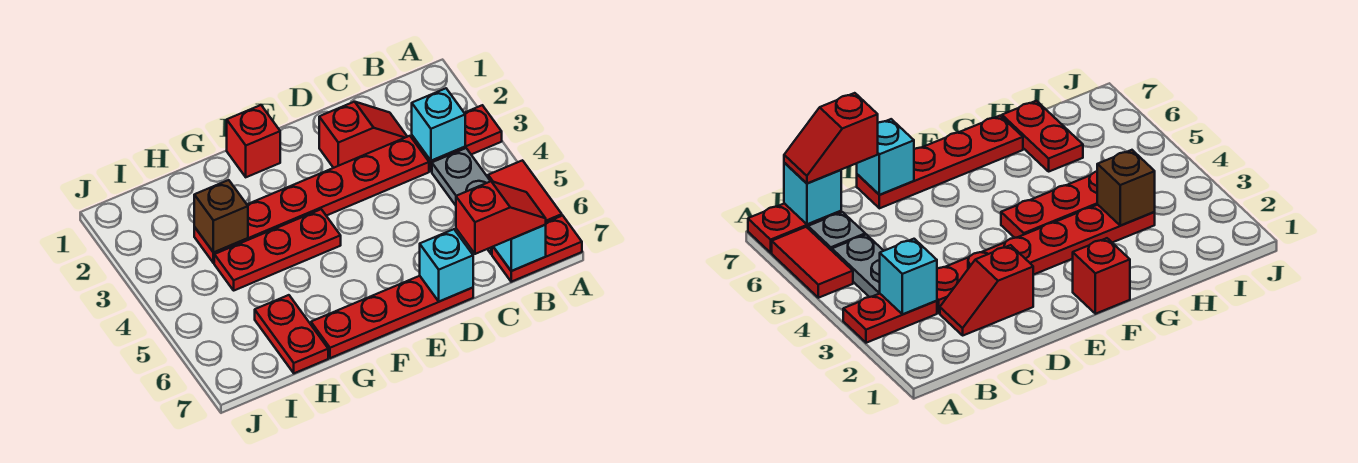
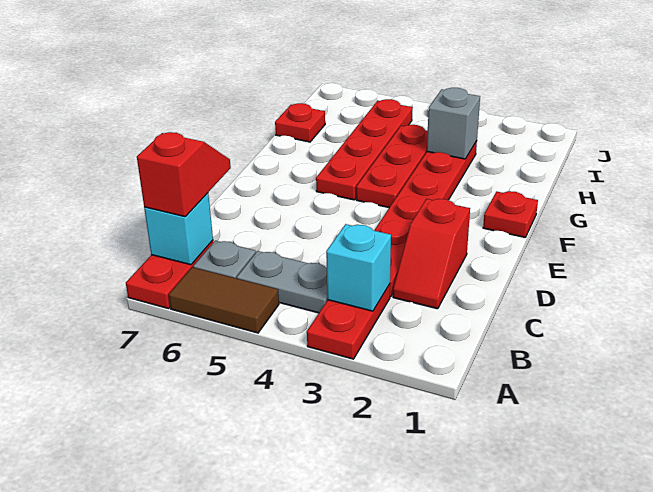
red 1x2 tile [488,160,562,222] -> brown 1x2 tile [169,267,279,333]
red 1x2 slope [456,181,546,254] -> red 1x2 slope turned to [137,132,231,217]
red 1x4 plate [311,276,473,358] -> red 1x4 plate moved to [316,99,413,200]
cyan 1x1 brick [420,229,473,302] -> none
red 1x1 brick [227,105,280,177] -> red 1x1 plate [483,191,538,237]
brown 1x1 brick [194,180,248,253] -> grey 1x1 brick [427,88,480,159]
red 1x2 plate [255,295,328,373] -> red 1x1 plate [275,103,325,142]

